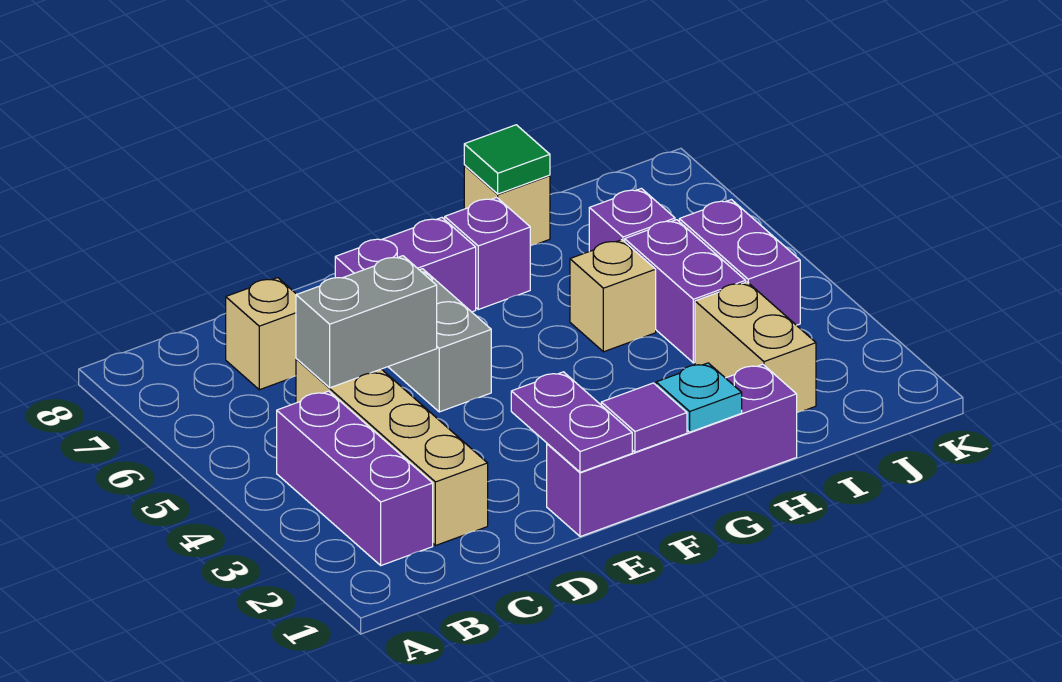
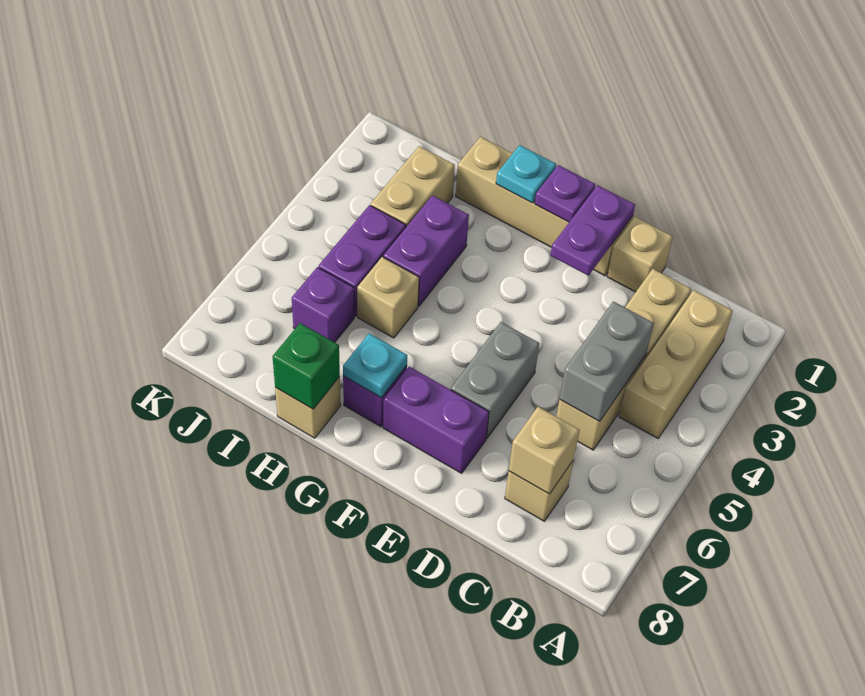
purple 1x3 brick [277,391,433,565] -> tan 1x3 brick [619,290,733,438]
grey 1x2 brick [296,256,437,388] -> grey 1x2 brick turned to [560,301,654,421]
none -> tan 1x1 brick [509,407,580,494]
none -> tan 1x1 brick [607,217,673,292]
purple 1x4 brick [547,364,797,537] -> tan 1x4 brick [456,137,633,276]
purple 1x1 tile [601,383,687,452] -> purple 1x1 plate [535,165,595,222]
none -> cyan 1x1 plate [343,334,407,398]
green 1x1 tile [464,125,550,194] -> green 1x1 brick [272,323,340,409]
purple 1x2 brick [679,200,800,325] -> purple 1x2 brick moved to [383,195,469,306]

